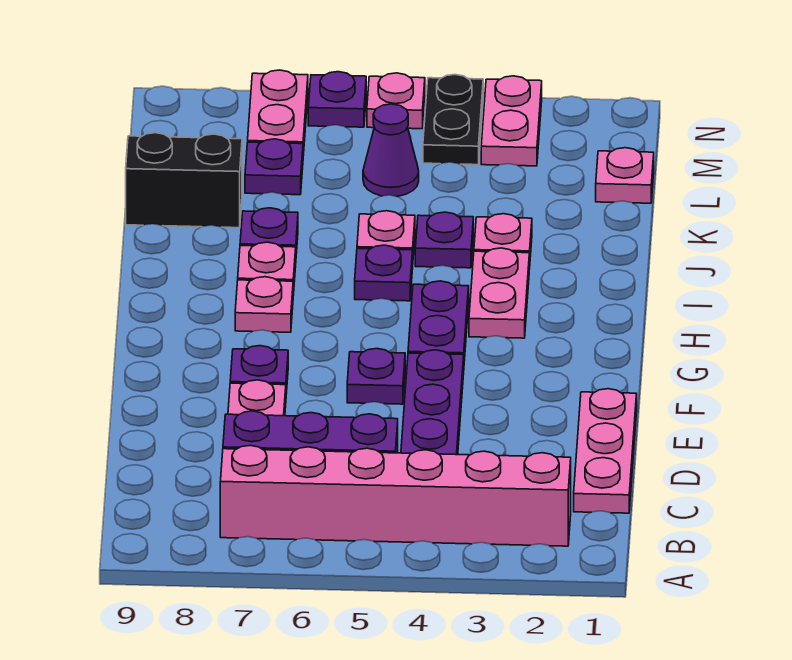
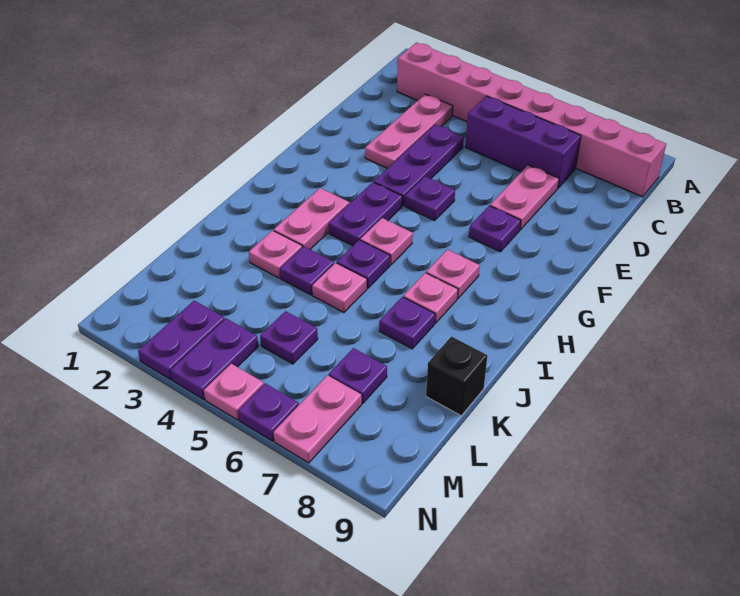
pink 1x6 brick [220,446,571,546] -> pink 1x8 brick [397,43,666,197]
pink 1x3 plate [574,389,637,513] -> pink 1x3 plate moved to [365,94,453,168]
black 1x2 brick [126,133,242,228] -> black 1x1 brick [426,337,488,416]
pink 1x1 plate [596,148,654,203] -> pink 1x1 plate moved to [360,218,413,265]
purple 1x1 cone [363,104,419,196] -> purple 1x1 plate [260,311,318,364]
pink 1x2 plate [481,76,542,166] -> purple 1x2 plate [138,301,225,380]
black 1x2 plate [423,75,483,165] -> purple 1x2 plate [170,319,258,399]

